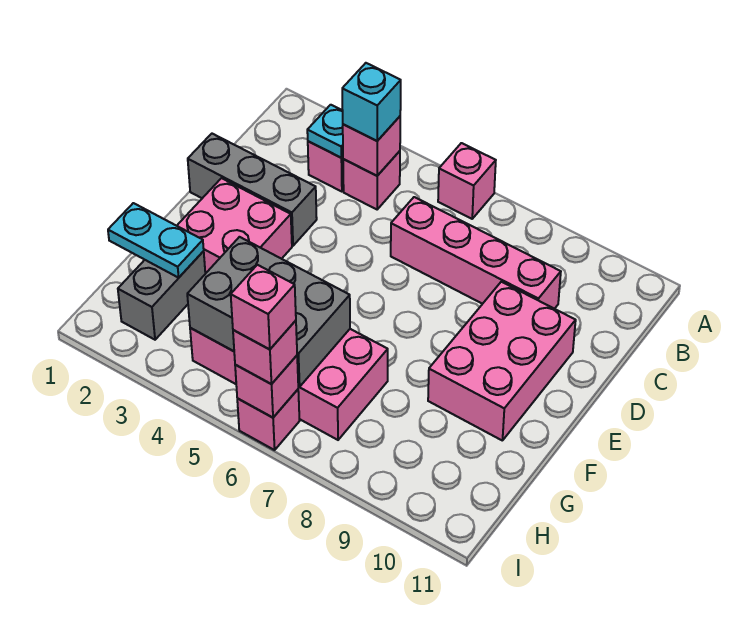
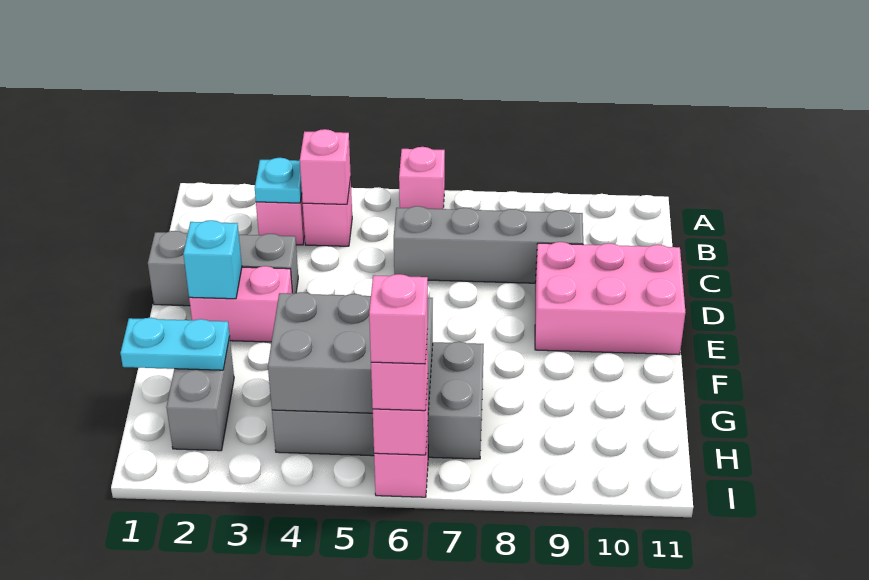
cyan 1x1 brick [342,63,401,141] -> cyan 1x1 brick moved to [183,220,242,299]
pink 1x4 brick [391,197,561,309] -> grey 1x4 brick [394,206,583,283]
pink 2x3 brick [428,282,576,441] -> pink 2x3 brick turned to [535,242,685,355]
pink 2x2 brick [177,178,292,274] -> pink 1x2 brick [189,266,292,342]
pink 2x4 brick [190,328,388,440] -> grey 2x4 brick [272,342,484,459]

